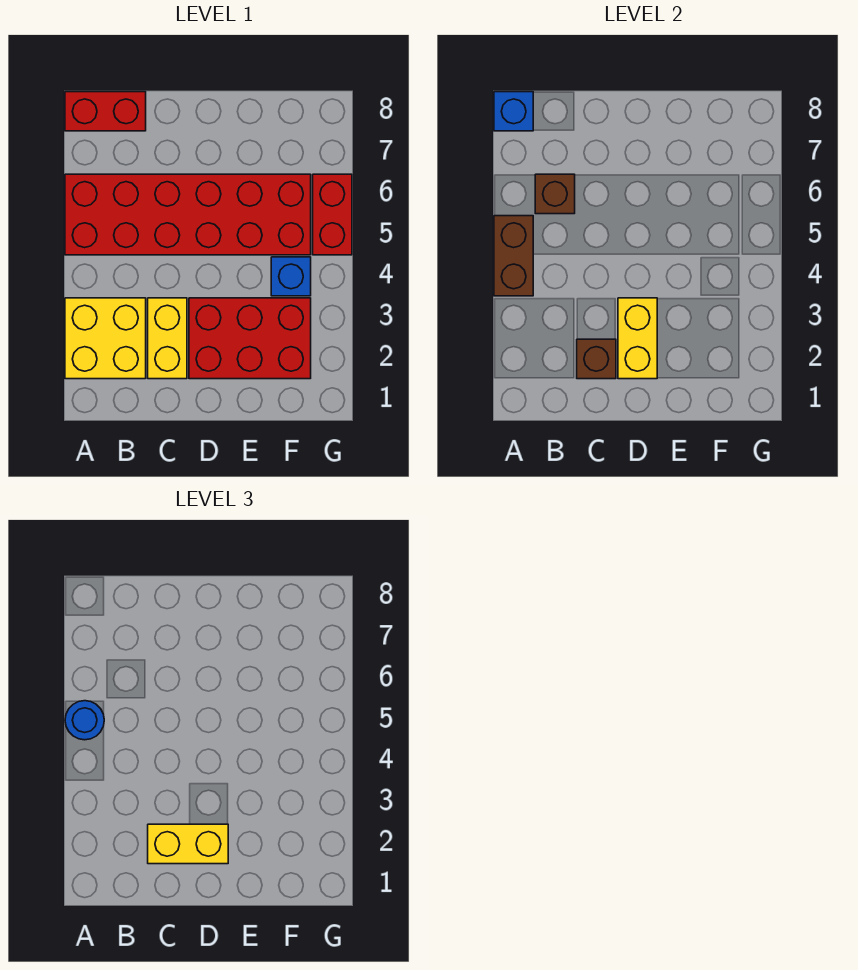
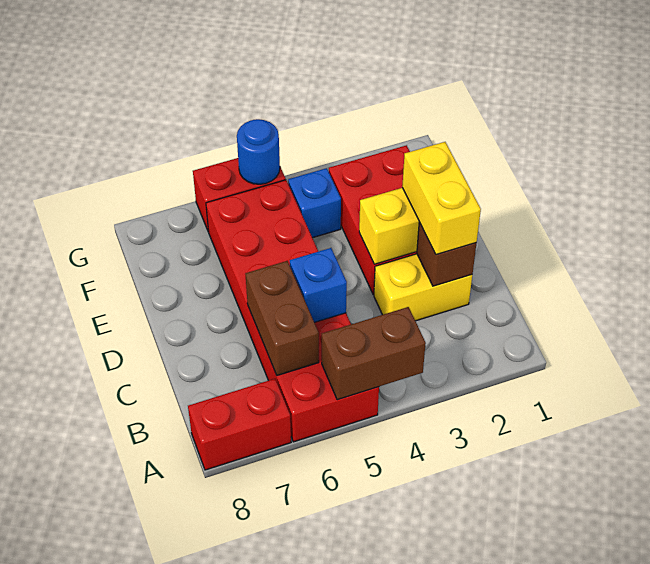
yellow 2x2 brick [65,298,146,379] -> none
blue 1x1 round brick [65,701,104,740] -> blue 1x1 round brick moved to [237,119,280,184]
red 1x2 brick [65,92,146,131] -> red 1x2 brick turned to [188,379,291,470]
blue 1x1 brick [494,92,533,131] -> blue 1x1 brick moved to [290,248,347,322]
brown 1x1 brick [535,174,575,214] -> brown 1x2 brick [245,261,319,375]

